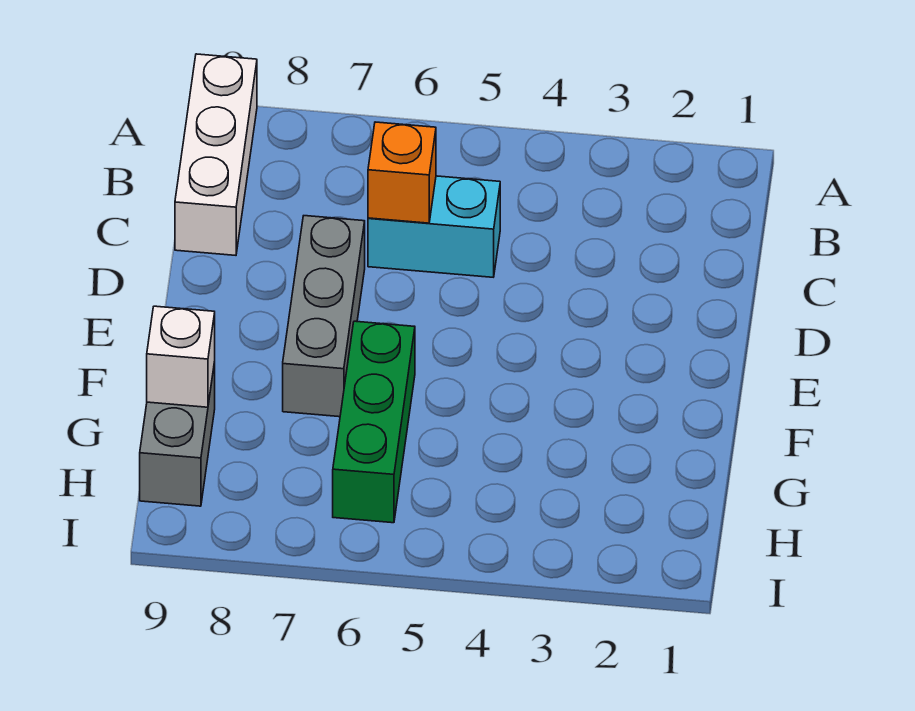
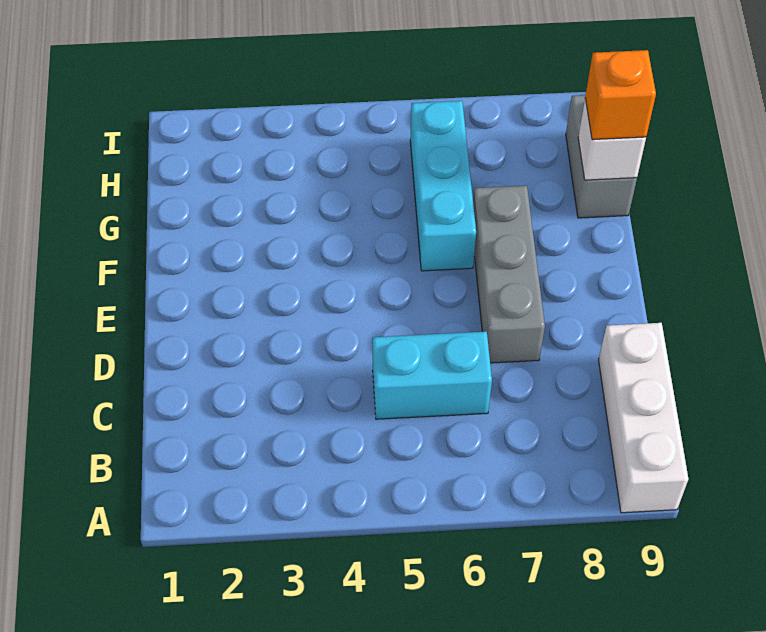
orange 1x1 brick [368,122,436,223] -> orange 1x1 brick moved to [585,50,656,140]
green 1x3 brick [333,321,415,523] -> cyan 1x3 brick [410,101,476,271]

